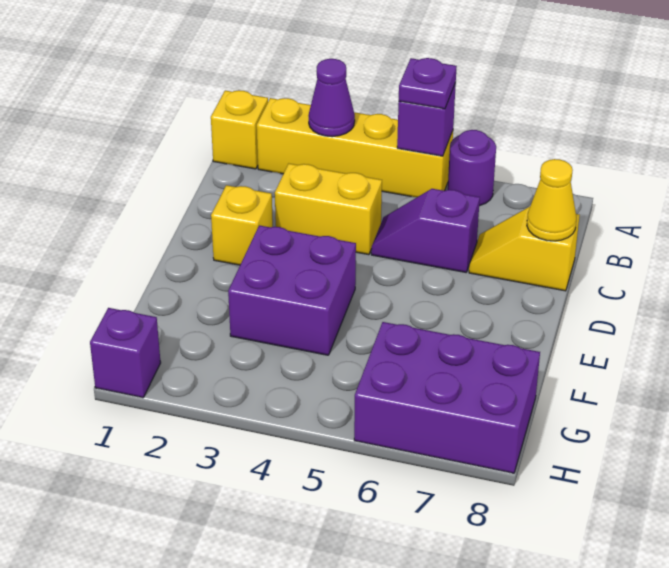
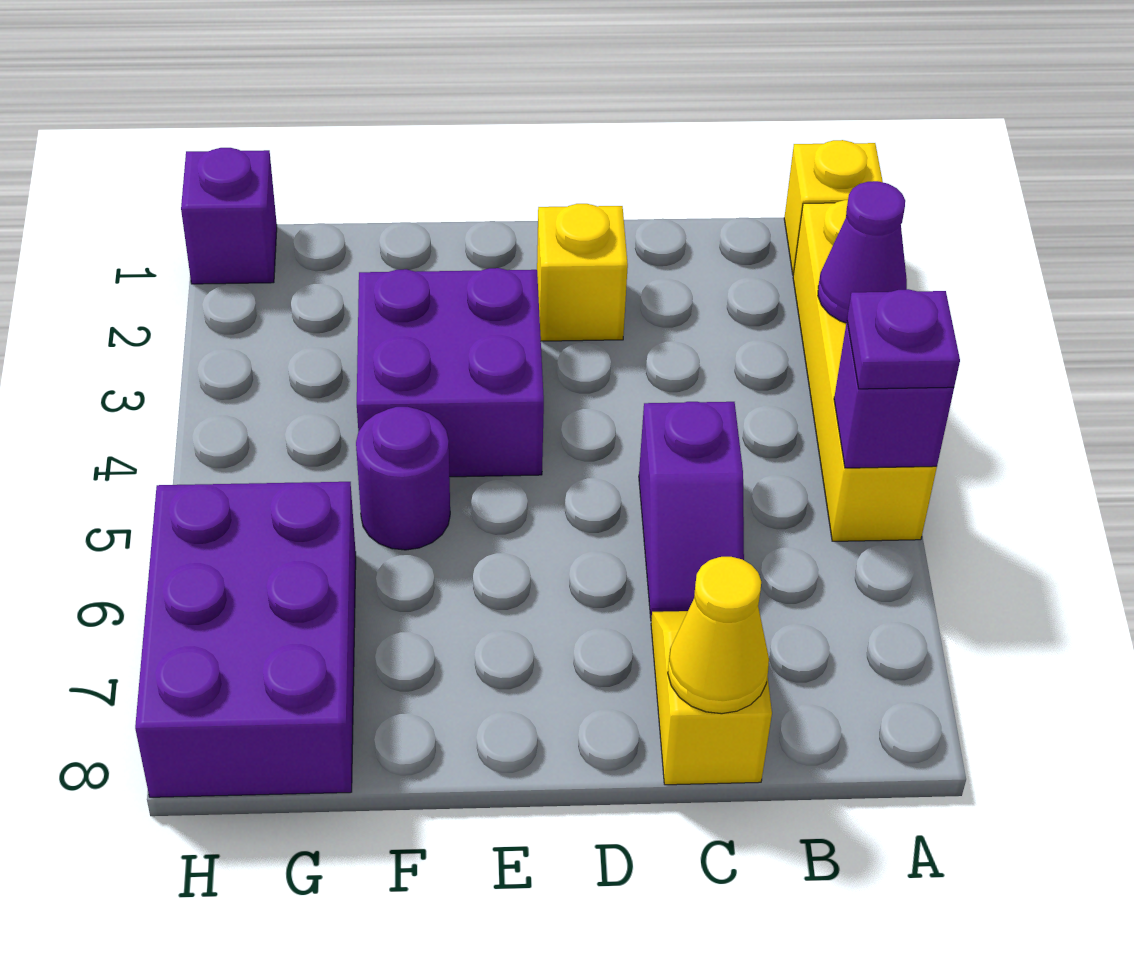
purple 1x1 round brick [448,130,496,206] -> purple 1x1 round brick moved to [356,407,450,550]
yellow 1x2 brick [275,164,382,255] -> none
purple 1x2 slope [371,189,480,272] -> purple 1x2 slope turned to [639,402,744,619]

